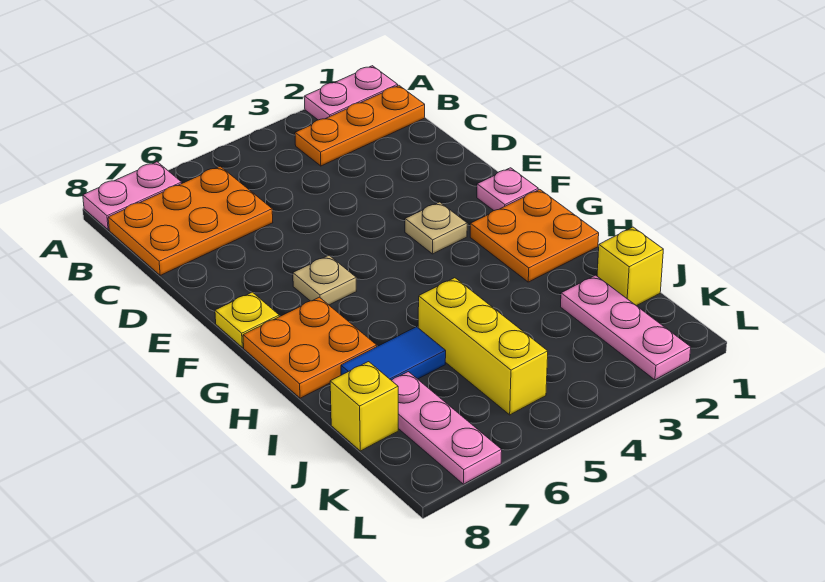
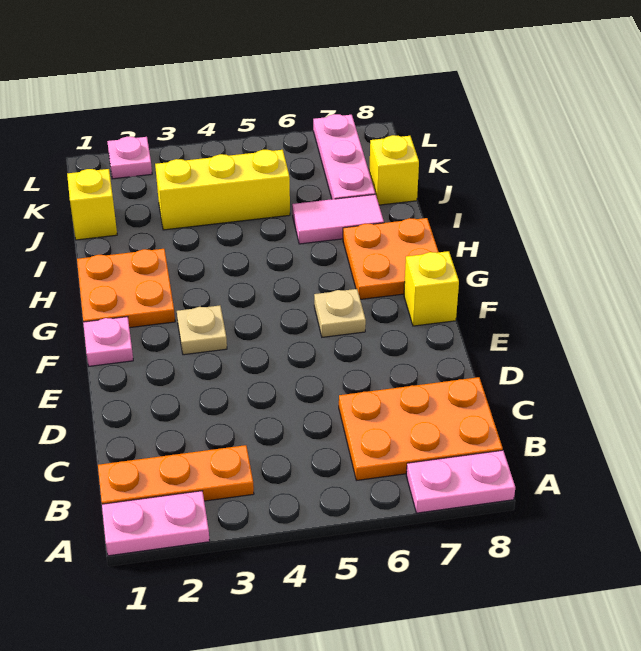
yellow 1x1 plate [215,292,279,348] -> yellow 1x1 brick [404,251,459,326]
yellow 1x3 brick [418,278,548,415] -> yellow 1x3 brick turned to [155,150,290,230]
blue 1x2 tile [341,327,446,380] -> pink 1x2 tile [292,194,384,244]
pink 1x3 plate [561,275,691,380] -> pink 1x1 plate [107,137,152,179]

